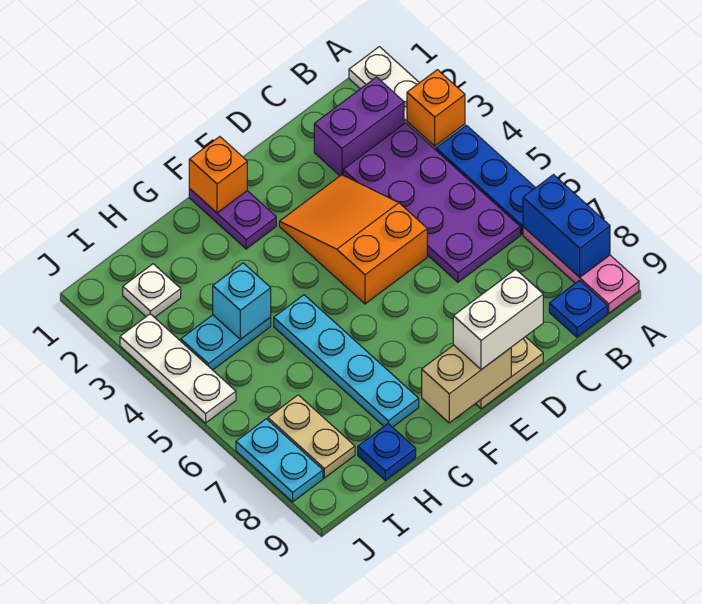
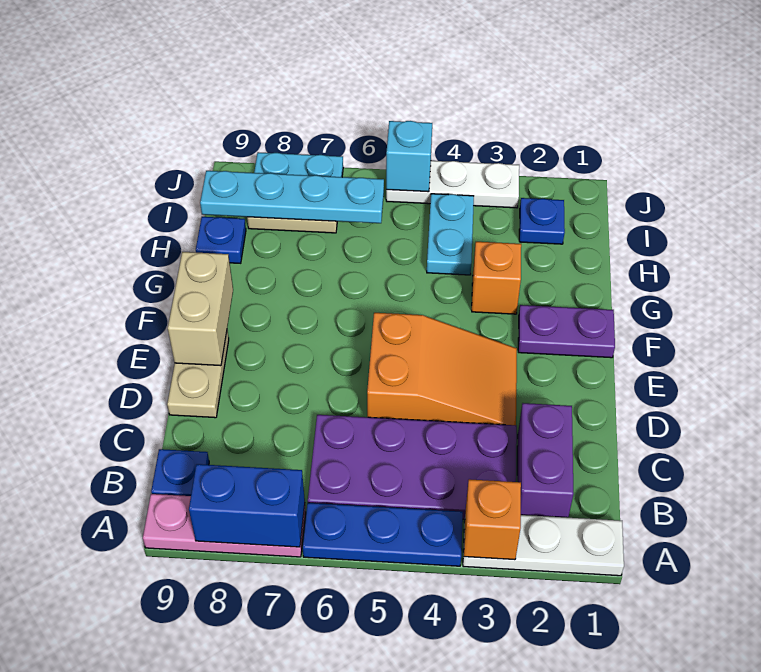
white 1x2 brick [453,269,543,370] -> none
orange 1x1 brick [189,137,247,213] -> orange 1x1 brick moved to [472,242,521,314]
cyan 1x4 plate [274,295,419,427] -> cyan 1x4 plate moved to [200,171,384,223]
cyan 1x1 brick [213,263,271,339] -> cyan 1x1 brick moved to [386,121,432,192]
white 1x1 plate [123,264,181,318] -> blue 1x1 plate [519,198,565,244]

